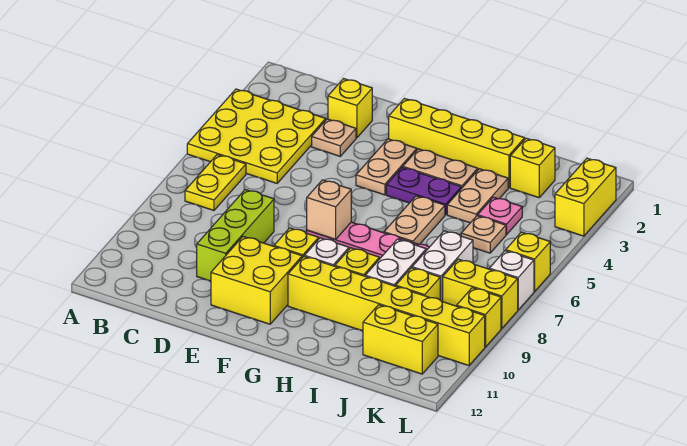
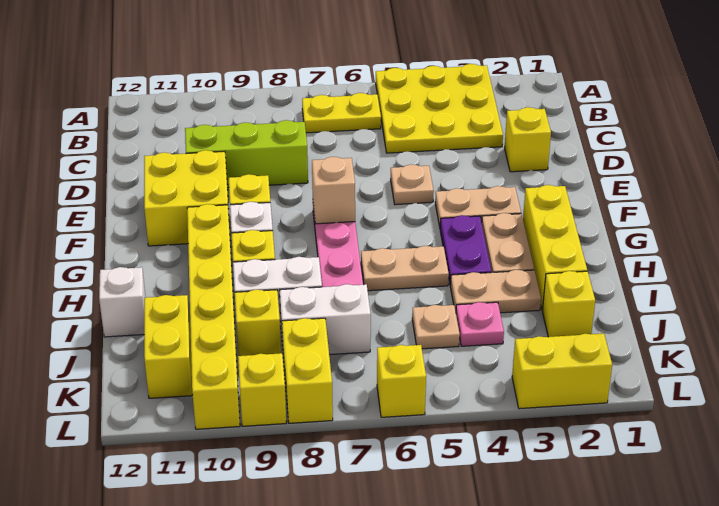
tan 1x1 plate [312,119,356,156] -> tan 1x1 plate moved to [391,165,434,205]
yellow 1x4 brick [389,99,525,188] -> yellow 1x3 brick [523,185,587,310]
white 1x1 brick [489,251,534,310] -> white 1x1 brick moved to [99,267,146,337]

